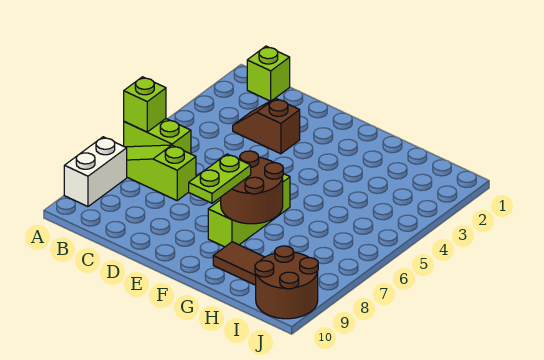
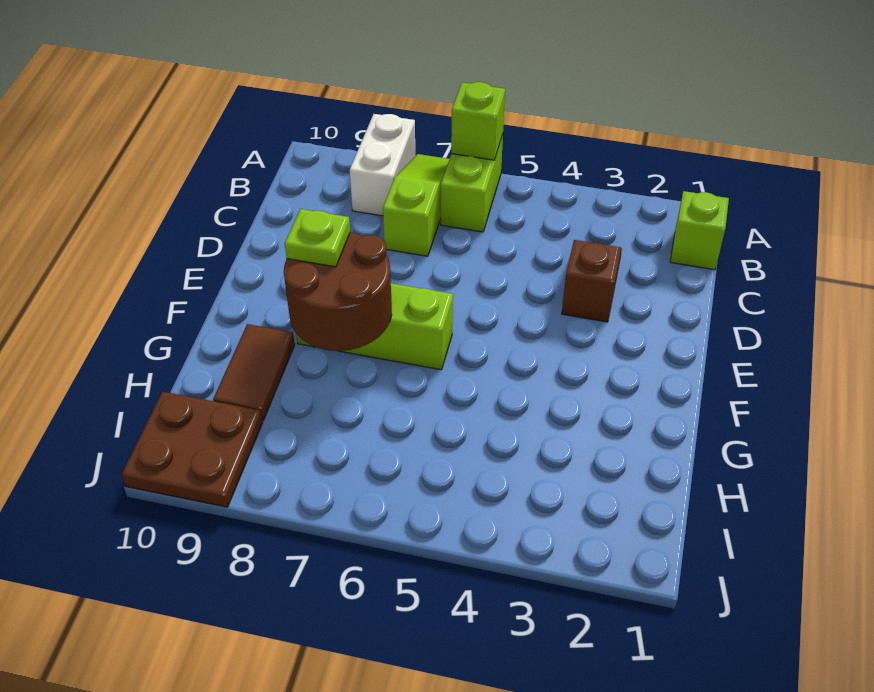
white 1x2 brick [64,137,127,207] -> white 1x2 brick turned to [350,114,415,216]
lime 1x2 plate [189,154,251,203] -> lime 1x1 plate [285,209,350,267]
brown 2x2 round brick [255,246,318,319] -> brown 2x2 plate [122,392,263,507]

